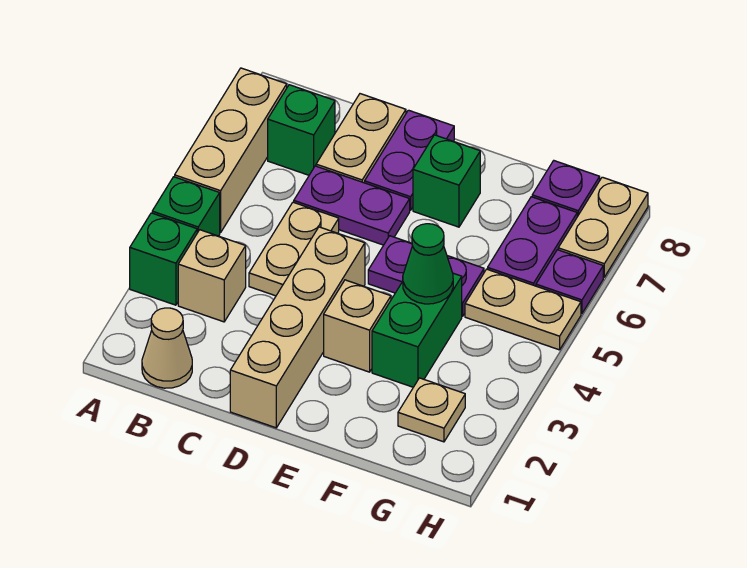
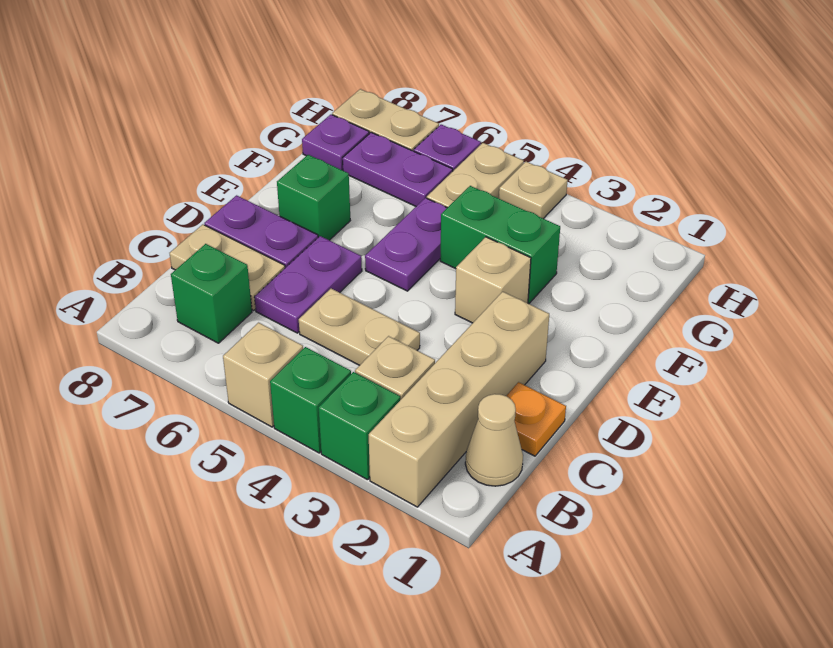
tan 1x3 brick [175,68,287,233] -> tan 1x1 brick [223,323,303,427]
none -> orange 1x1 plate [507,382,566,456]
tan 1x4 brick [230,227,365,428] -> tan 1x4 brick turned to [369,292,549,507]
green 1x1 cone [403,224,453,304] -> none
tan 1x1 plate [398,378,465,442] -> tan 1x1 plate moved to [499,162,568,219]

